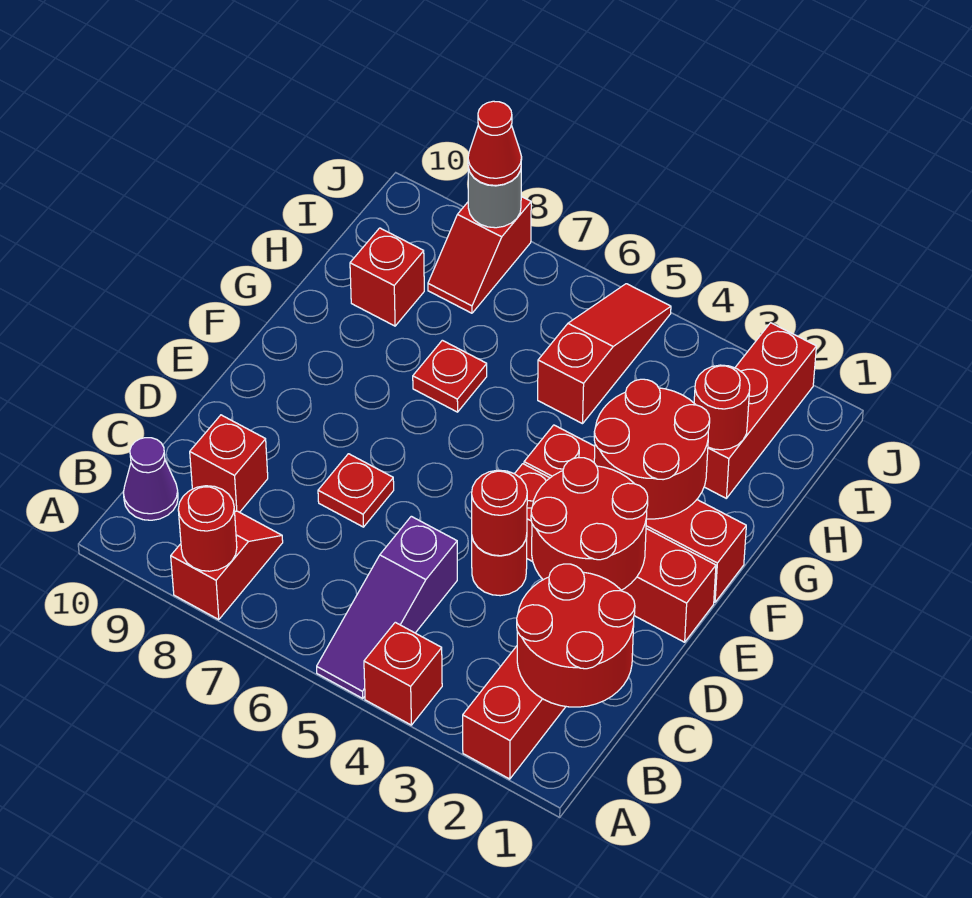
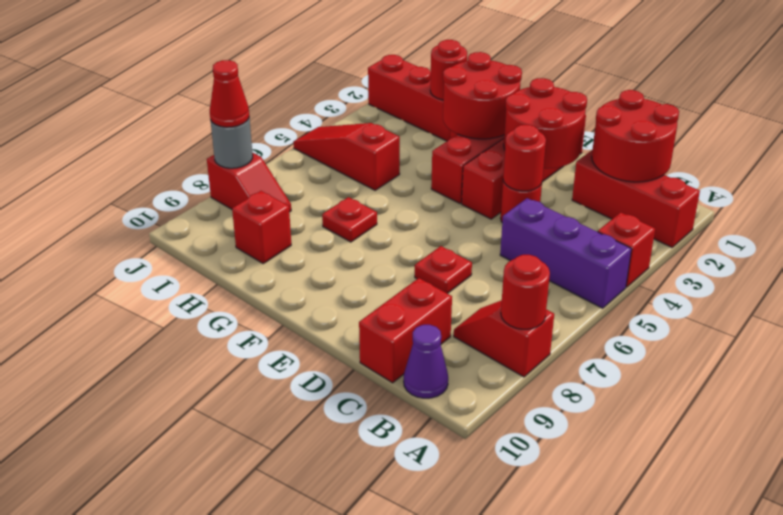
purple 1x3 slope [317,516,457,699] -> purple 1x3 brick [500,198,632,308]
red 1x1 brick [190,415,268,512] -> red 1x2 brick [359,278,452,383]

